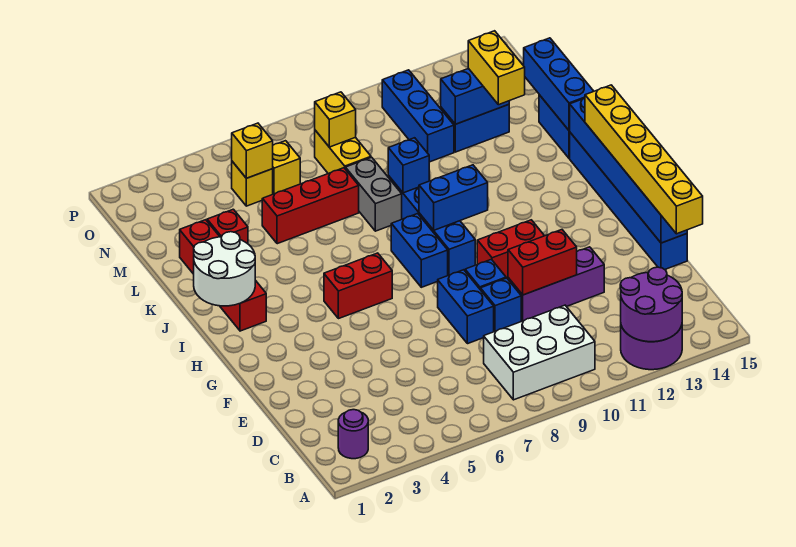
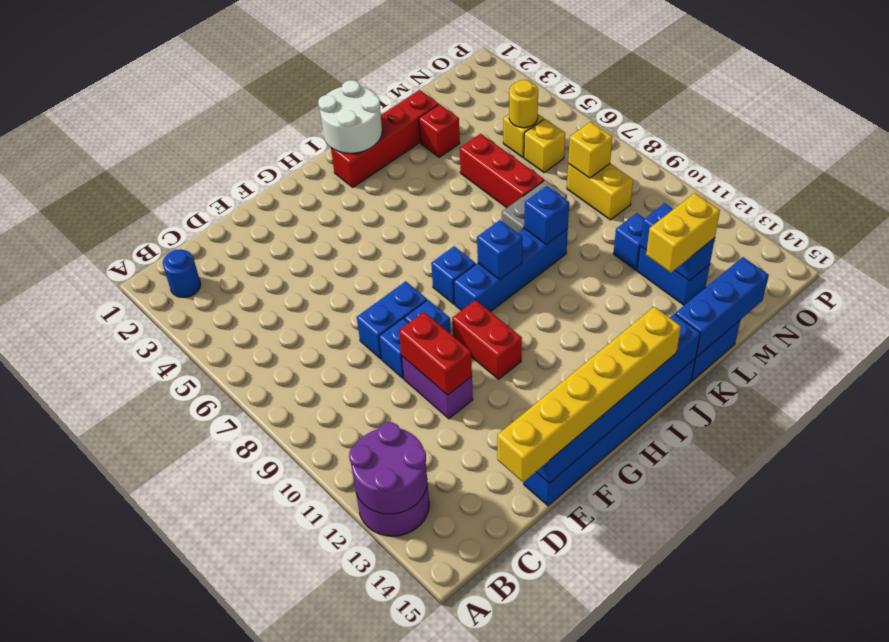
purple 1x1 round brick [338,410,368,459] -> blue 1x1 round brick [163,250,201,297]
white 2x3 brick [484,305,595,400] -> none
purple 1x3 brick [508,247,604,321] -> purple 1x2 brick [402,356,473,419]
red 1x2 brick [324,253,392,319] -> none
blue 1x2 brick [391,214,448,287] -> blue 1x1 brick [431,246,476,304]
blue 1x2 brick [419,165,488,230] -> blue 1x1 brick [477,220,522,279]
yellow 1x2 brick [315,130,371,174] -> yellow 1x2 brick turned to [567,164,633,220]
blue 1x3 brick [382,70,454,162] -> blue 1x1 brick [613,213,645,270]
yellow 1x1 brick [232,123,273,178] -> yellow 1x1 round brick [509,80,538,128]

